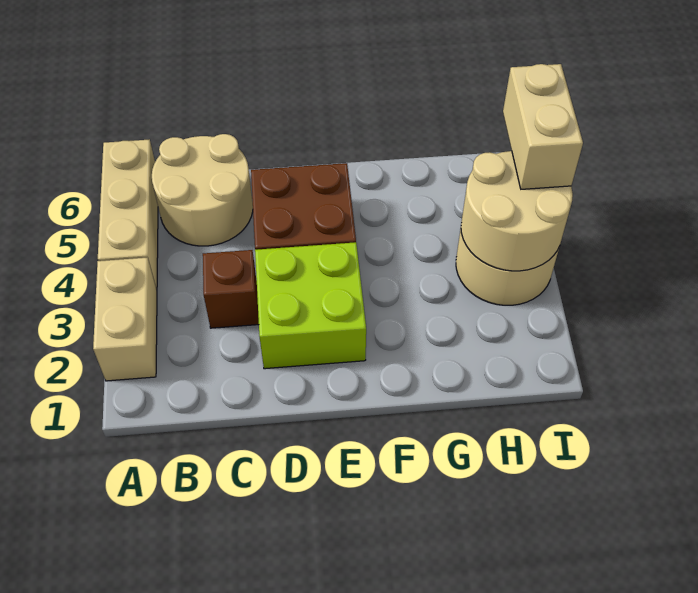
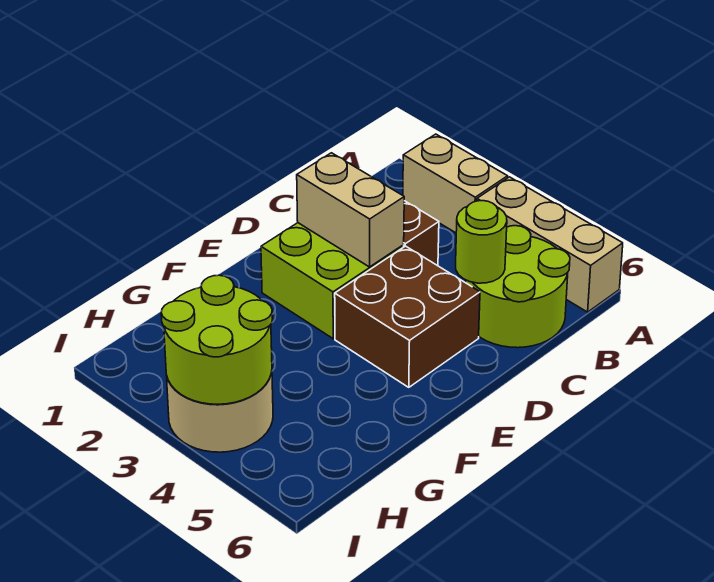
tan 2x2 round brick [152,134,253,246] -> lime 2x2 round brick [466,226,570,348]
none -> lime 1x1 round brick [456,201,507,283]
tan 2x2 round brick [461,151,573,271] -> lime 2x2 round brick [161,275,272,404]
tan 1x2 brick [503,64,583,189] -> tan 1x2 brick moved to [297,153,404,267]

